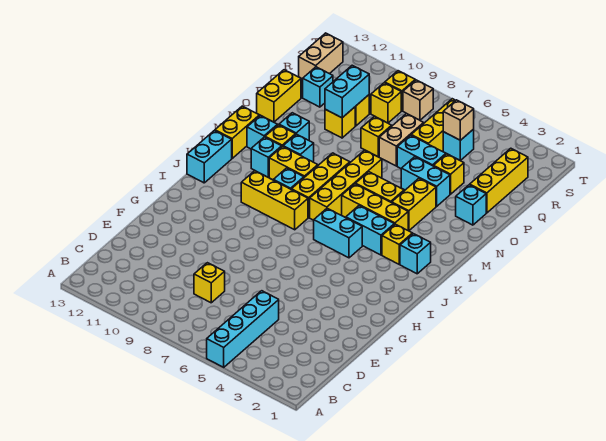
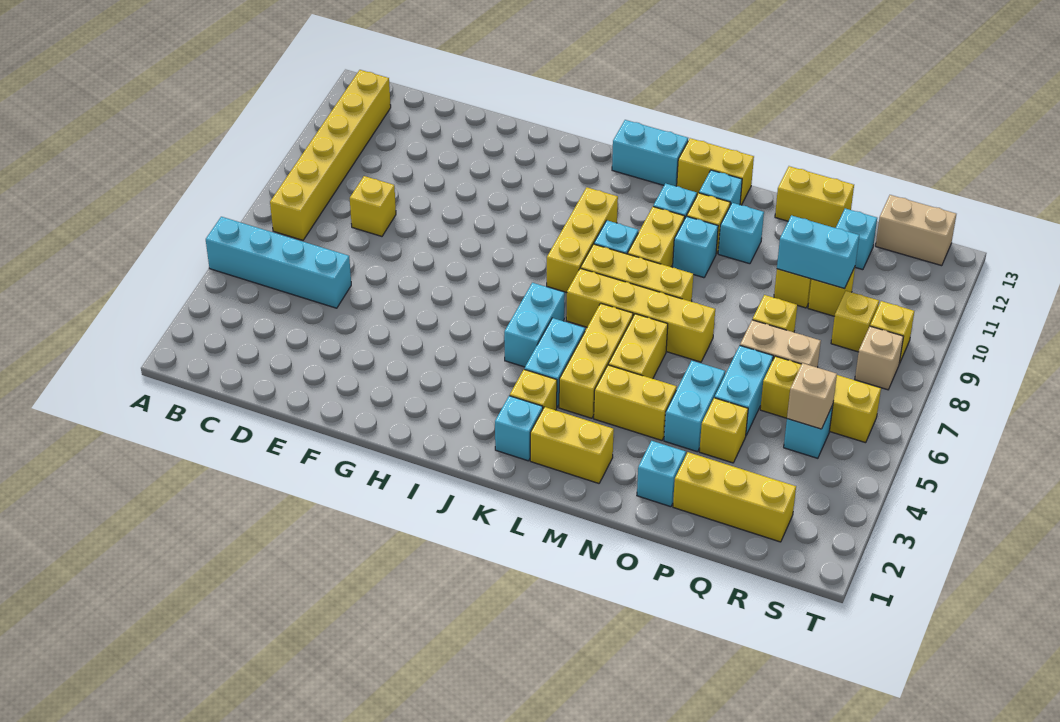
none -> yellow 1x6 brick [270,70,391,240]
none -> yellow 1x2 brick [530,407,614,483]

